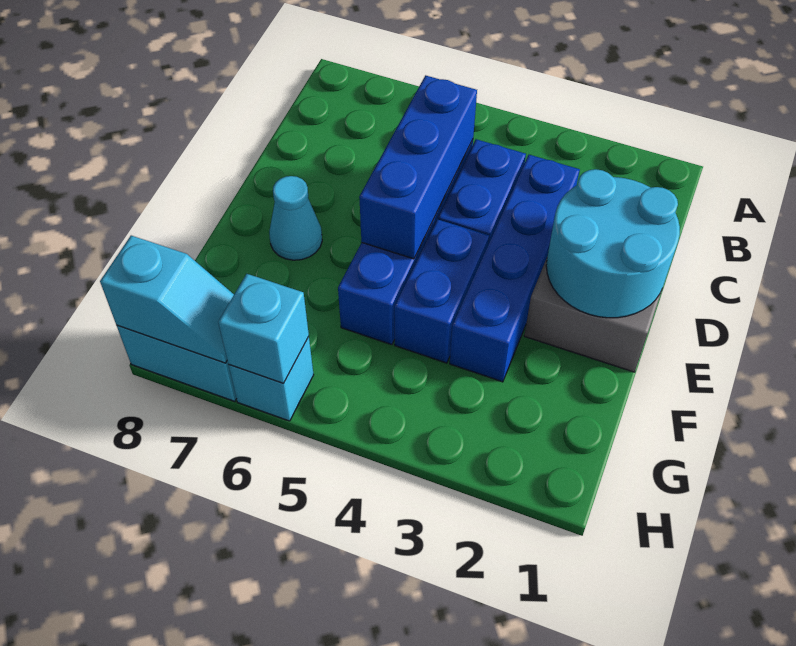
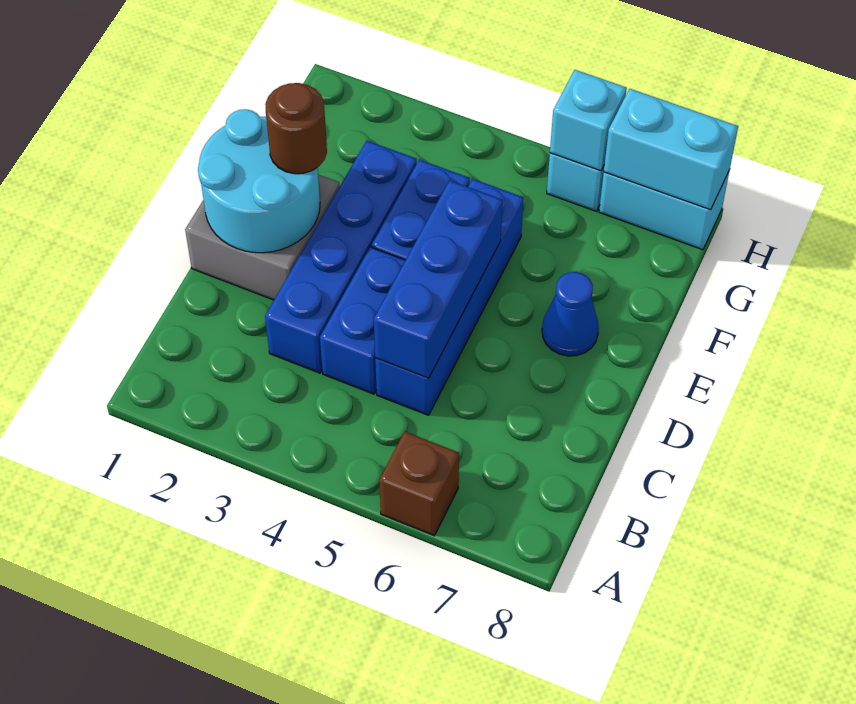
none -> brown 1x1 brick [379,432,459,536]
none -> brown 1x1 round brick [265,83,327,174]
cyan 1x1 cone [269,176,322,260] -> blue 1x1 cone [542,272,599,356]
cyan 1x2 slope [100,236,234,363] -> cyan 1x2 brick [604,89,738,210]

